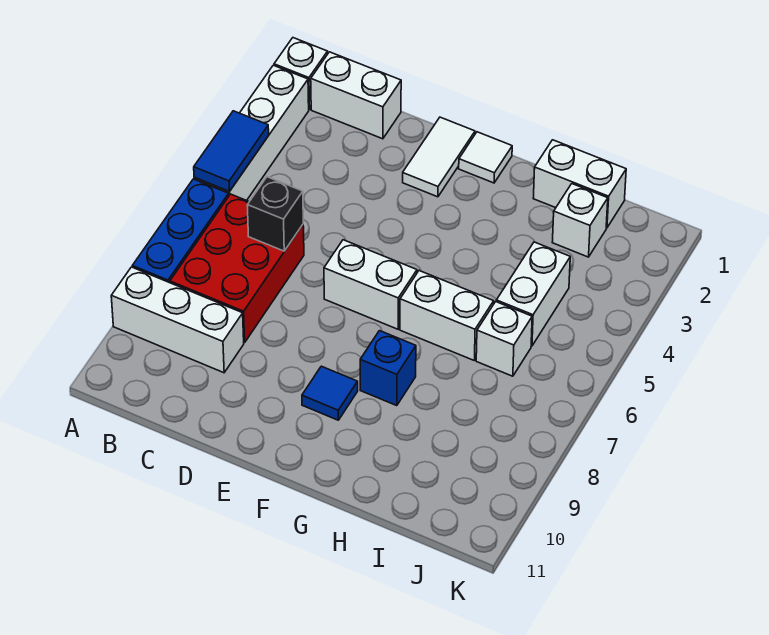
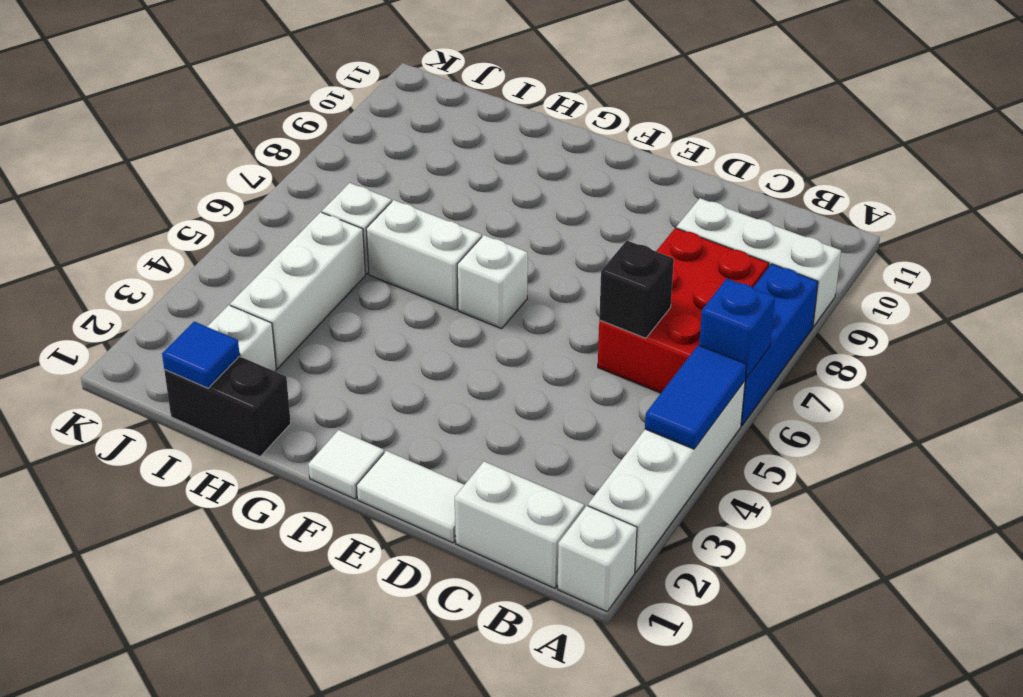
white 1x2 tile [403,117,475,197] -> white 1x2 tile turned to [356,451,464,543]
white 1x2 brick [324,240,417,329] -> white 1x1 brick [457,235,528,329]
blue 1x1 tile [302,366,358,420] -> blue 1x1 tile moved to [162,322,240,388]
blue 1x1 brick [360,331,416,406] -> blue 1x1 brick moved to [699,278,775,378]
white 1x2 brick [533,140,626,228] -> black 1x2 brick [164,356,291,456]
white 1x2 brick [496,242,570,346] -> white 1x3 brick [230,212,365,368]

